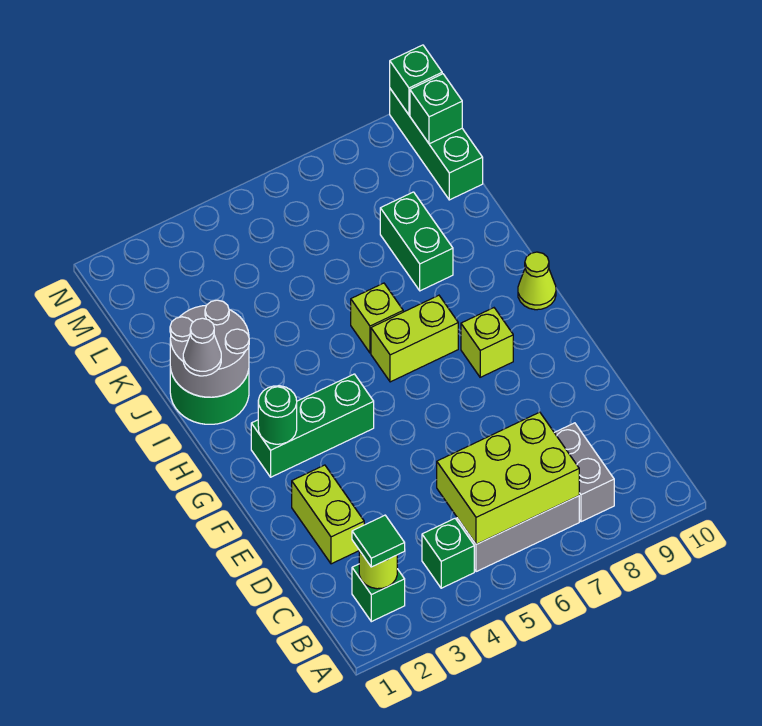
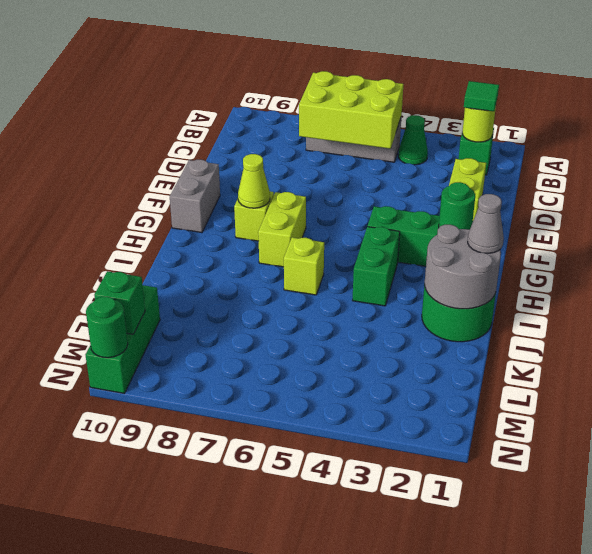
green 1x1 brick [422,519,474,588] -> green 1x1 cone [398,115,428,165]
grey 1x2 brick [554,423,614,522] -> grey 1x2 brick moved to [170,160,220,233]
lime 1x2 brick [371,295,458,382] -> lime 1x2 brick turned to [258,192,306,267]
lime 1x1 cone [518,252,556,310] -> lime 1x1 cone moved to [238,154,270,208]
green 1x2 brick [380,192,453,291] -> green 1x2 brick moved to [352,227,400,306]
green 1x1 brick [390,45,442,115] -> green 1x1 round brick [86,297,128,358]

